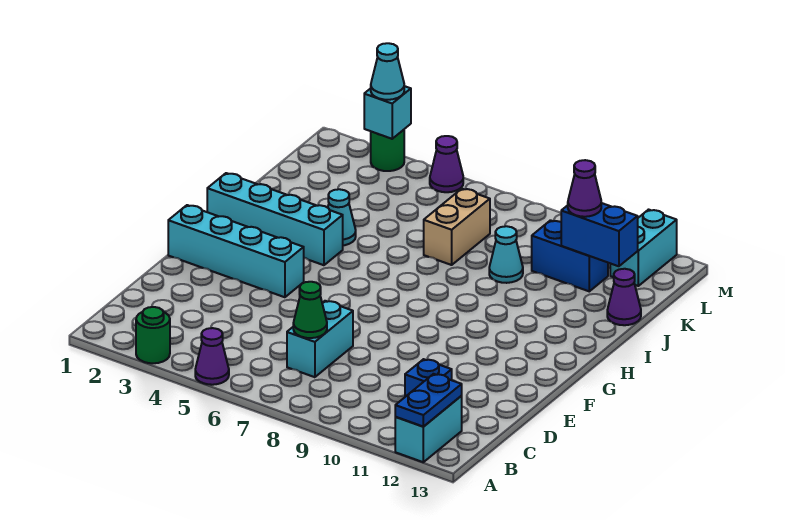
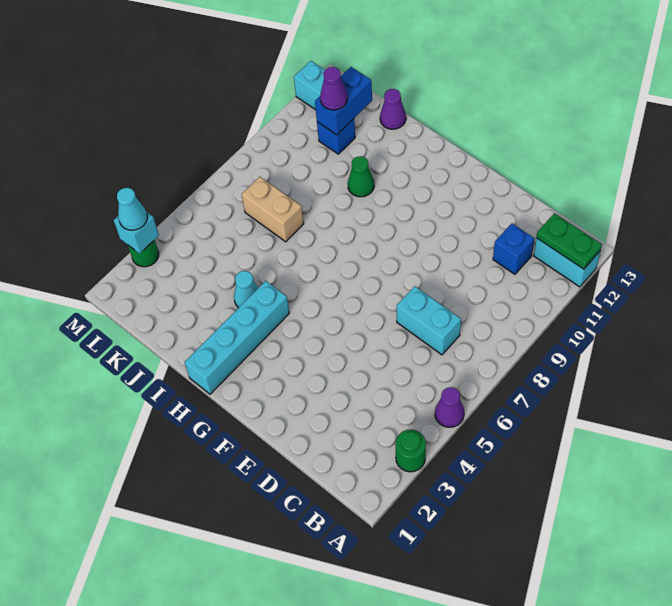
blue 1x2 plate [395,374,462,427] -> green 1x2 plate [537,213,602,269]
green 1x1 cone [293,282,327,338] -> green 1x1 cone moved to [348,156,374,197]
cyan 1x4 brick [168,205,304,297] -> none
cyan 1x1 cone [489,226,523,283] -> none
blue 1x2 brick [532,220,608,291] -> blue 1x1 brick [317,119,355,154]
purple 1x1 cone [430,136,463,192] -> none

